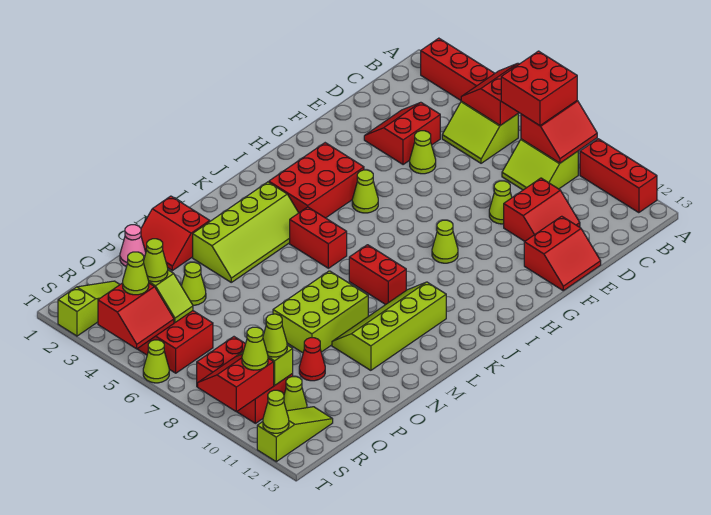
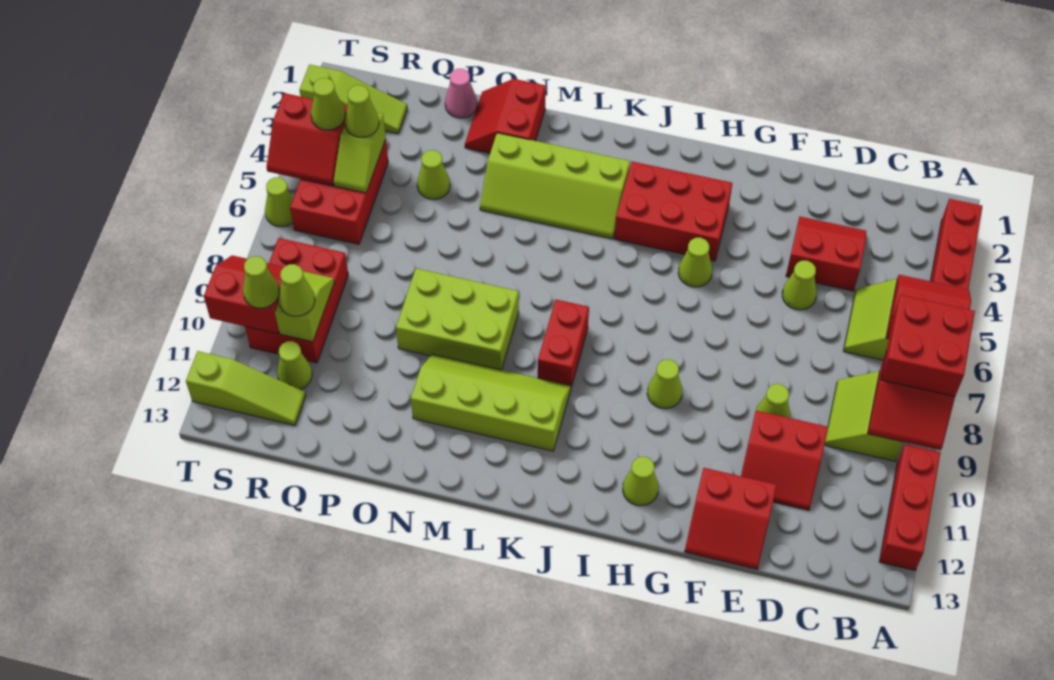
red 1x2 brick [290,207,347,268] -> none
red 1x1 cone [299,338,325,381] -> none
lime 1x1 cone [263,390,289,433] -> lime 1x1 cone moved to [623,457,659,506]

